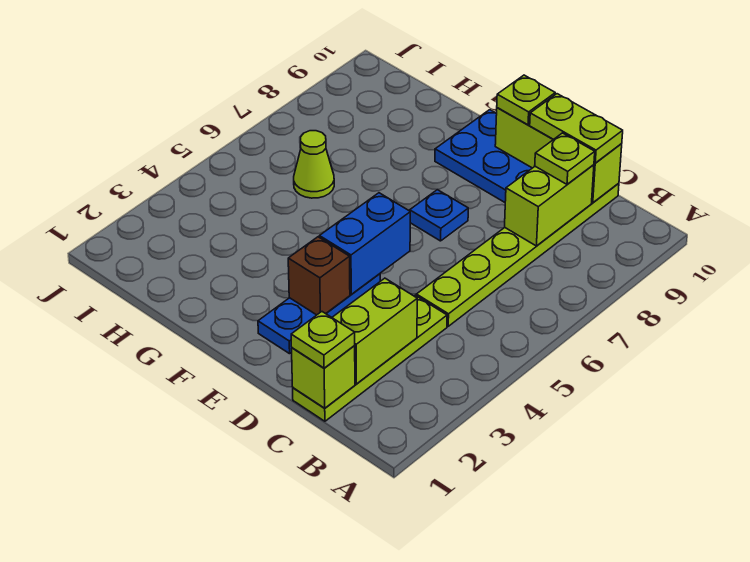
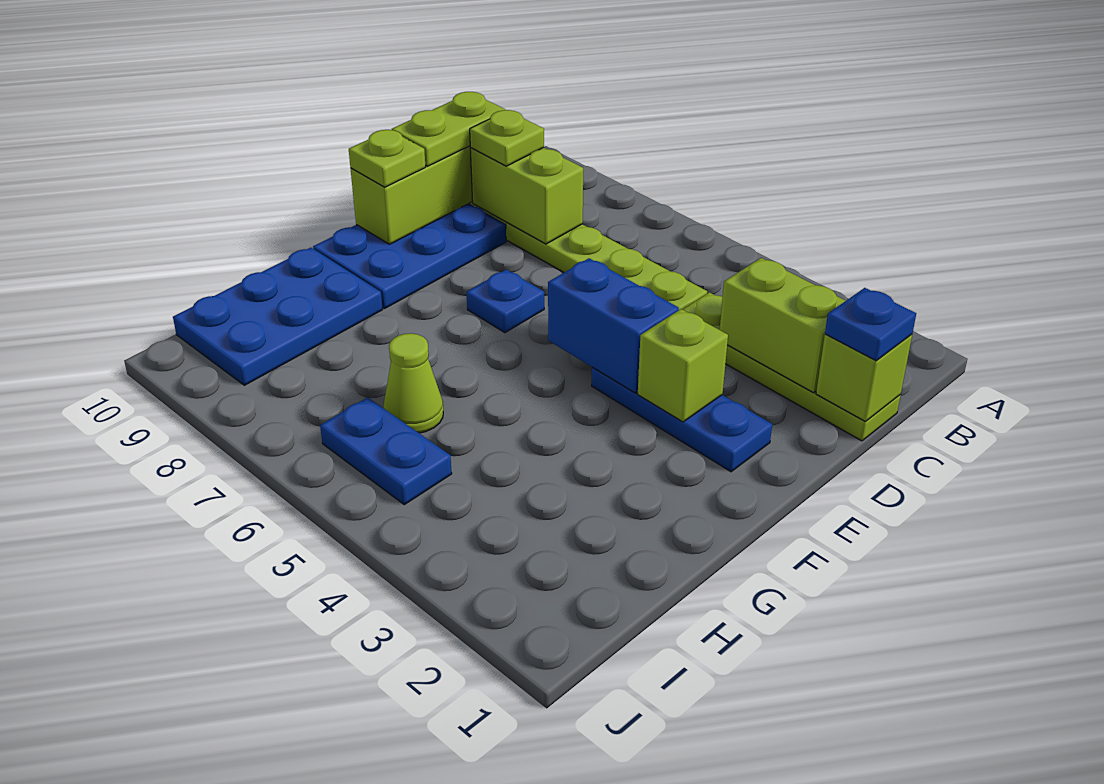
lime 1x1 plate [291,312,355,368] -> blue 1x1 plate [825,288,916,361]
brown 1x1 brick [288,237,350,315] -> lime 1x1 brick [638,309,728,422]
none -> blue 2x3 plate [173,248,383,385]
none -> blue 1x2 plate [320,397,452,505]

